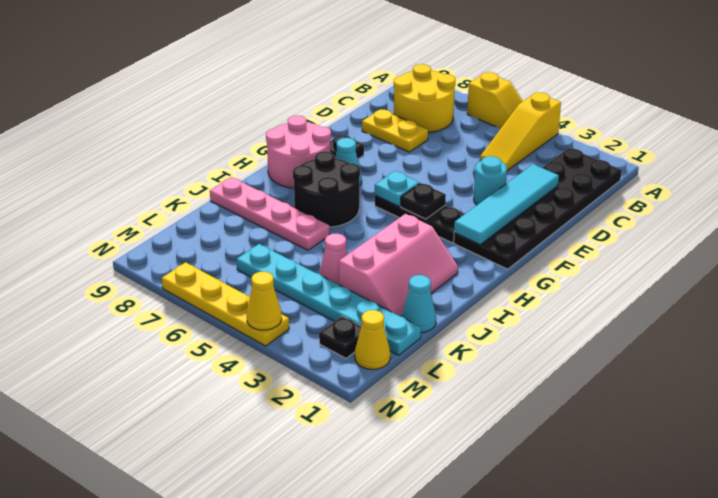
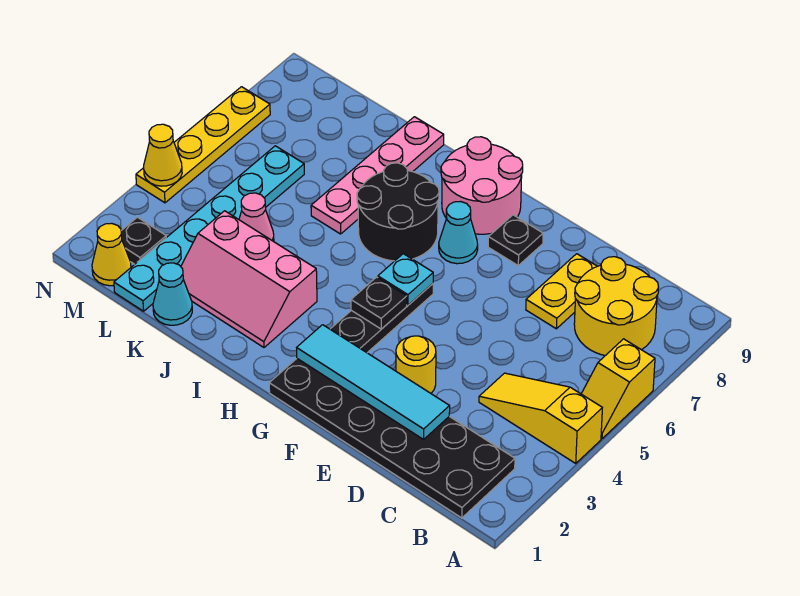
cyan 1x1 round brick [474,156,507,205] -> yellow 1x1 round brick [396,336,436,393]

